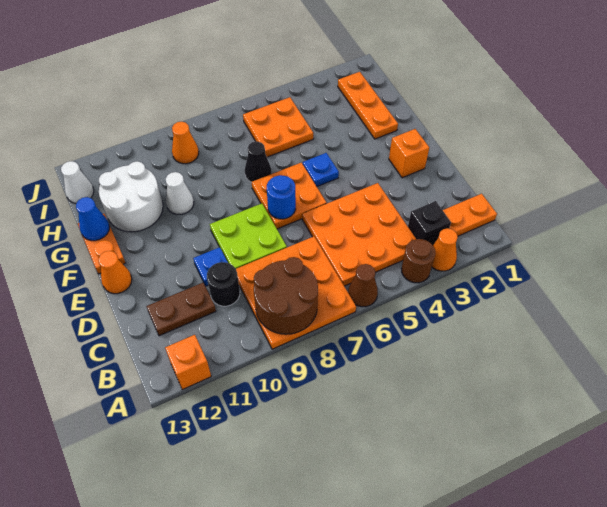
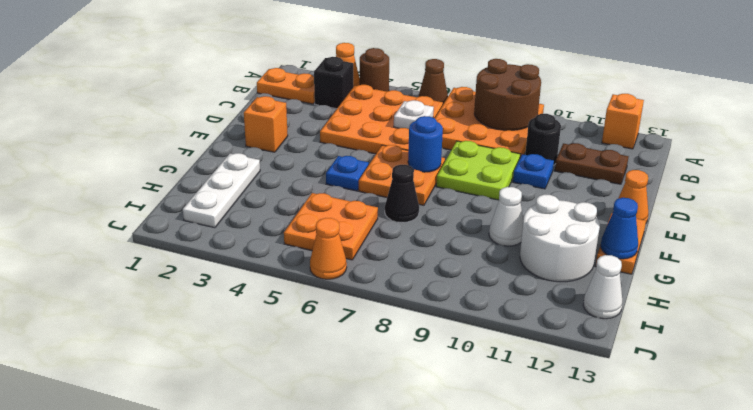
none -> white 1x1 plate [394,100,434,129]
orange 1x3 plate [338,72,398,139] -> white 1x3 plate [183,153,260,228]
orange 1x1 cone [172,122,199,164] -> orange 1x1 cone moved to [310,218,347,279]

